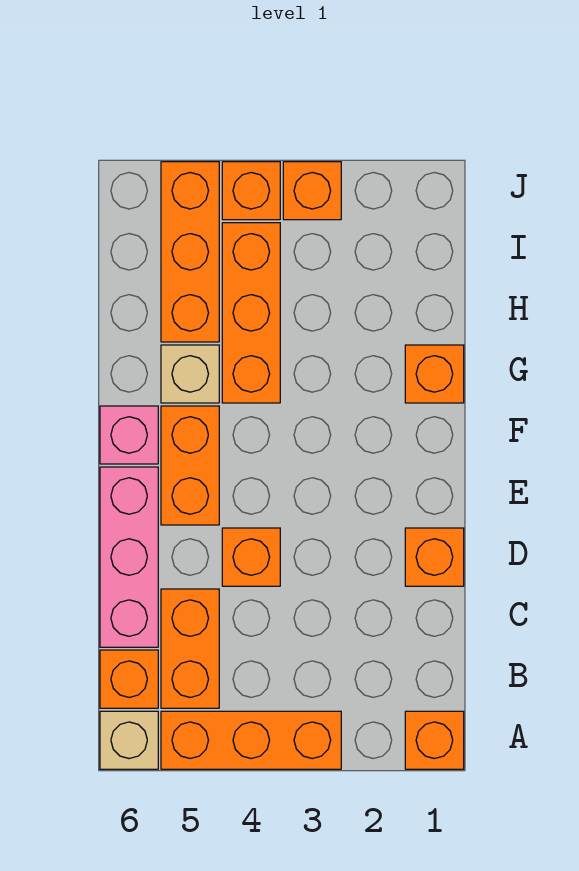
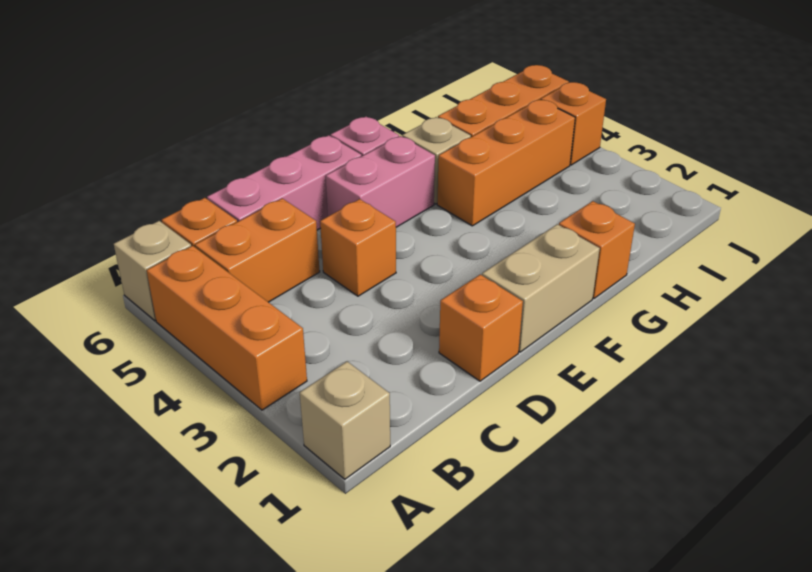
orange 1x1 brick [405,711,464,769] -> tan 1x1 brick [300,362,390,479]
none -> tan 1x2 brick [482,224,600,352]
orange 1x2 brick [161,406,219,525] -> pink 1x2 brick [326,136,435,227]
orange 1x1 brick [283,162,341,220] -> none

